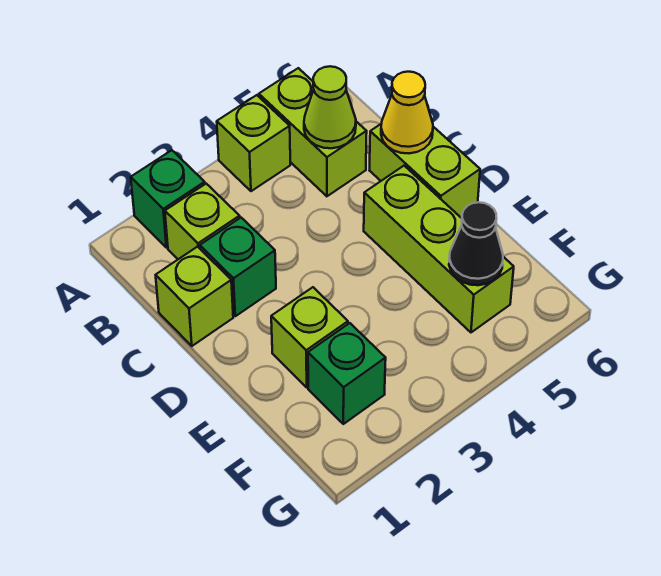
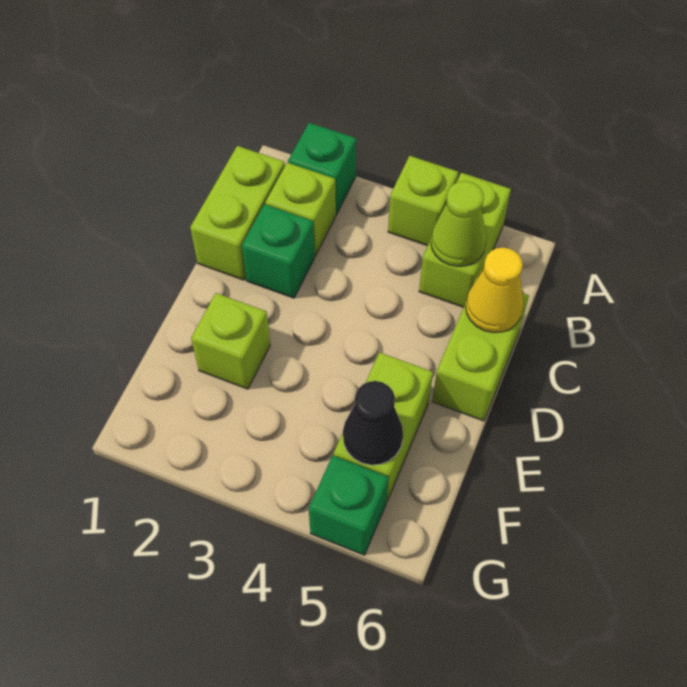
lime 1x1 brick [156,247,233,346] -> lime 1x2 brick [190,146,285,280]
lime 1x3 brick [364,166,514,332] -> lime 1x2 brick [334,352,433,501]
green 1x1 brick [308,323,386,424] -> green 1x1 brick moved to [309,456,388,555]

